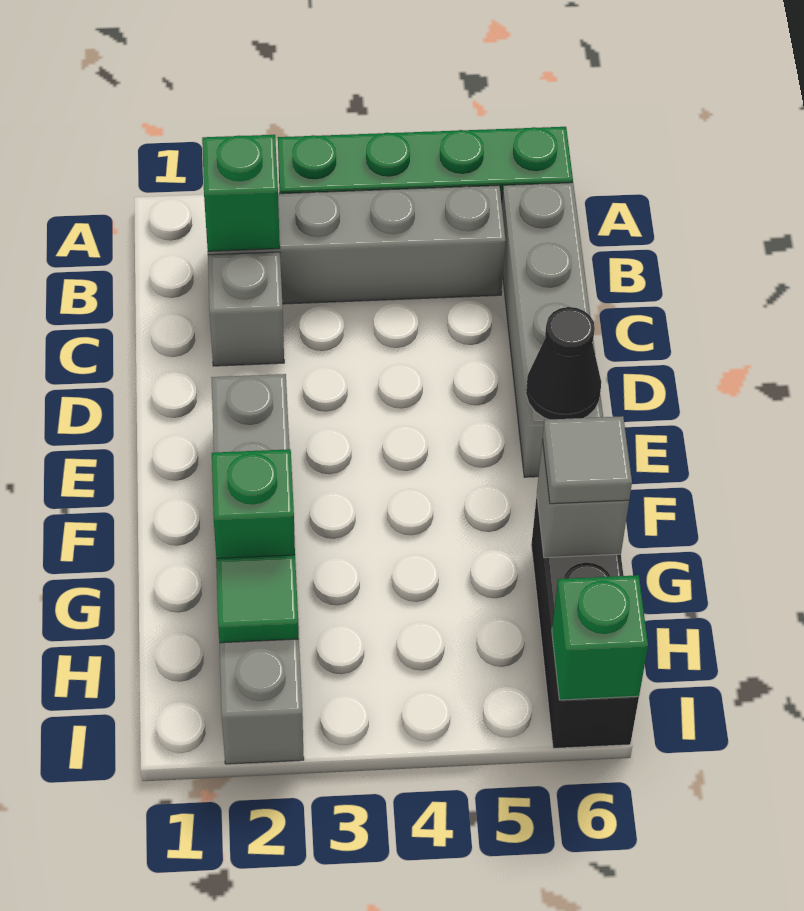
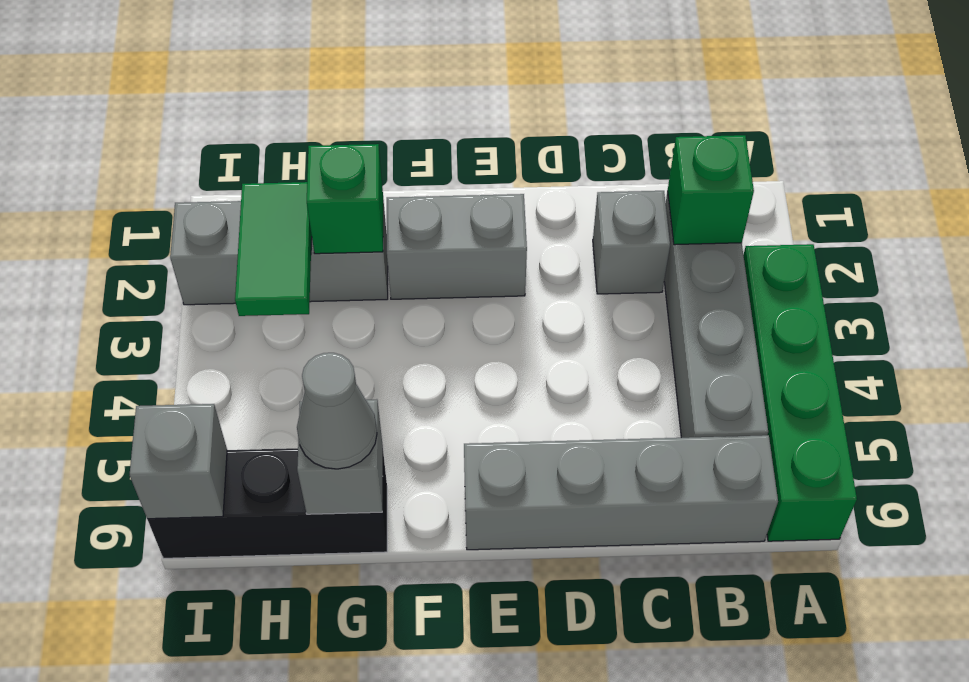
black 1x1 cone [526,307,601,420] -> none
grey 1x1 tile [542,416,632,504] -> grey 1x1 cone [297,353,377,469]
green 1x1 tile [216,555,299,643] -> green 1x2 tile [235,182,312,316]
green 1x1 brick [552,575,648,700] -> grey 1x1 brick [130,404,227,519]

